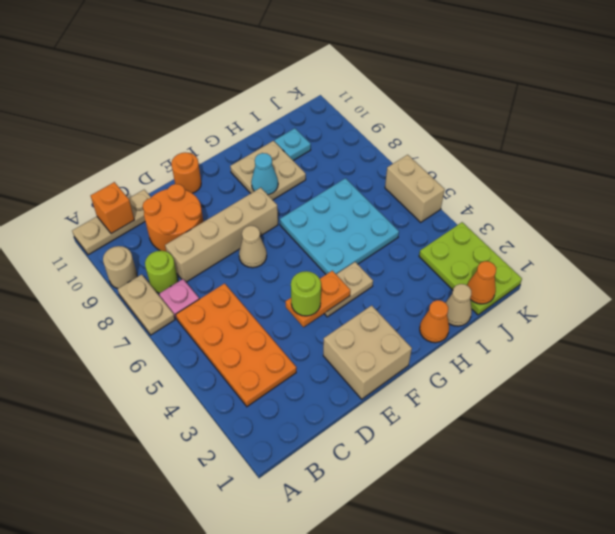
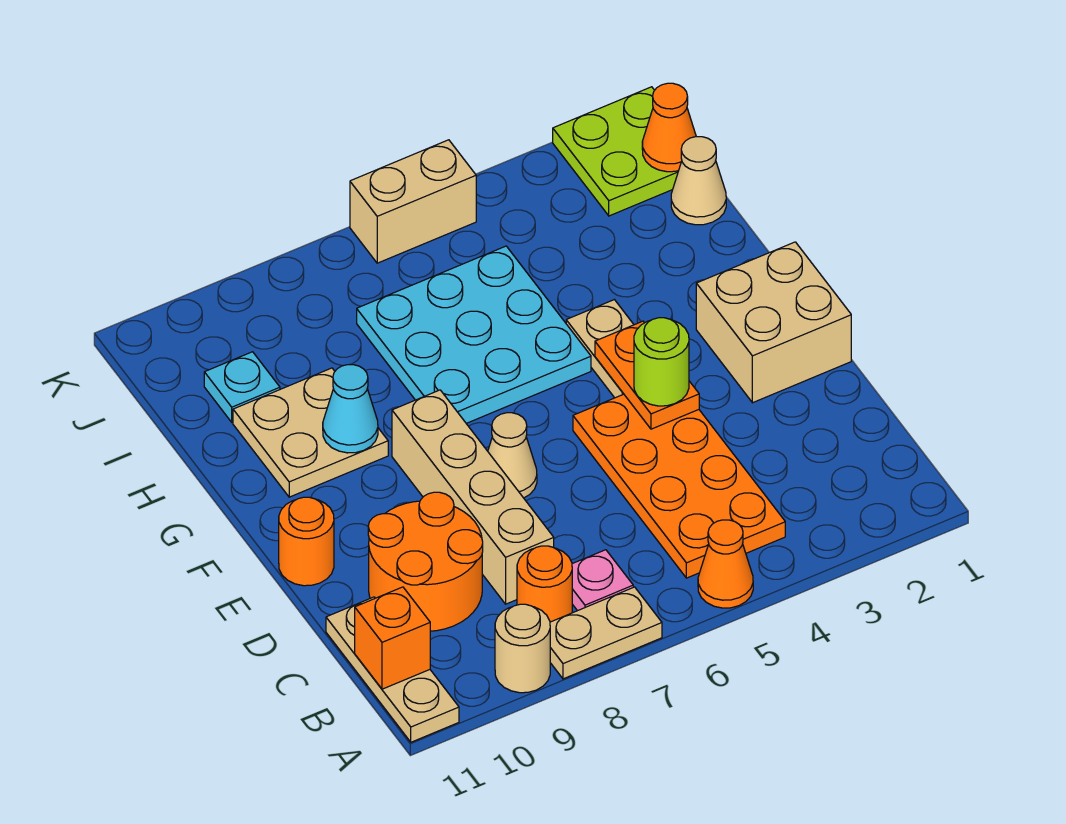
orange 2x4 plate [176,283,296,407] -> orange 2x4 plate turned to [573,394,785,578]
lime 1x1 round brick [145,251,178,293] -> orange 1x1 round brick [517,546,572,622]
orange 1x1 cone [420,300,449,343] -> orange 1x1 cone moved to [698,520,753,608]
lime 2x3 plate [419,222,522,315] -> lime 2x2 plate [553,87,678,216]

